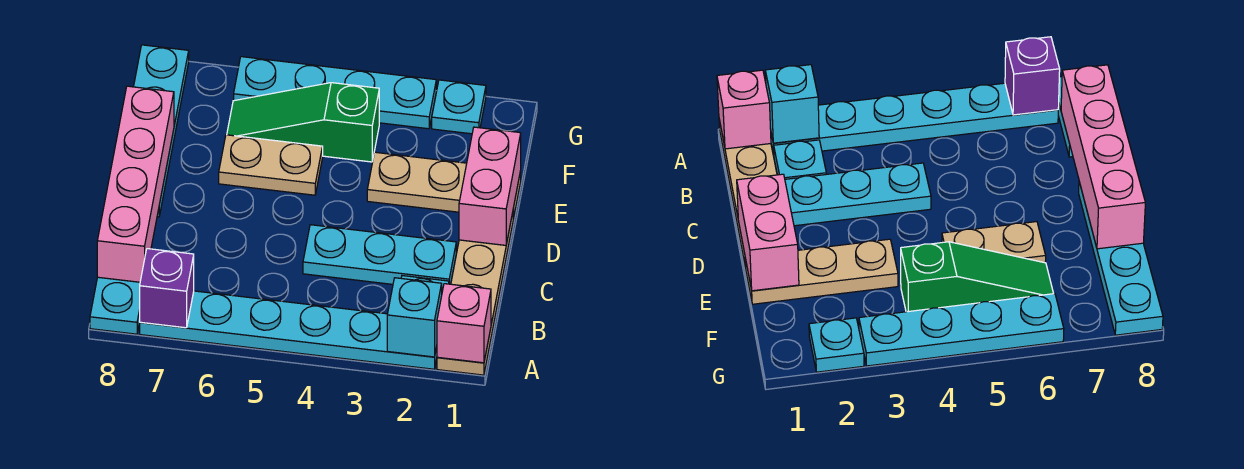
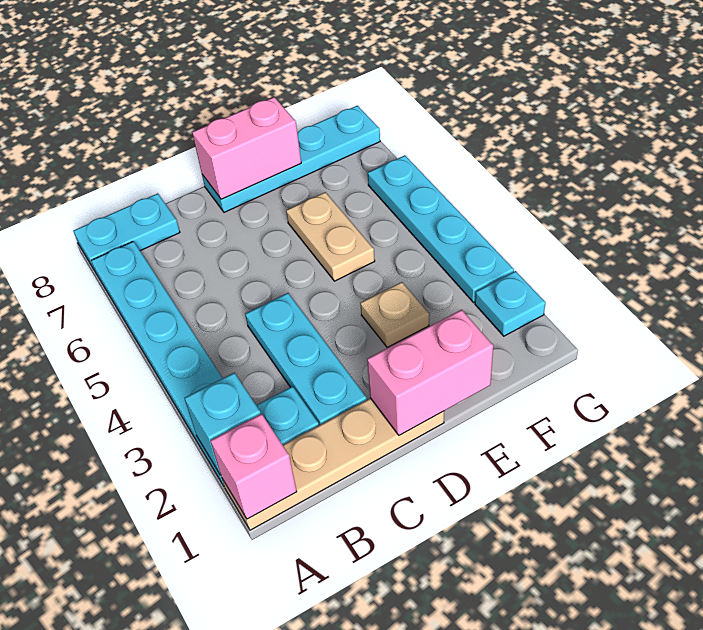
purple 1x1 brick [140,249,194,328] -> none
pink 1x4 brick [97,86,174,282] -> pink 1x2 brick [192,97,301,199]
tan 1x3 plate [367,152,521,218] -> tan 1x1 plate [360,282,429,347]
green 1x3 slope [227,83,379,162] -> none

